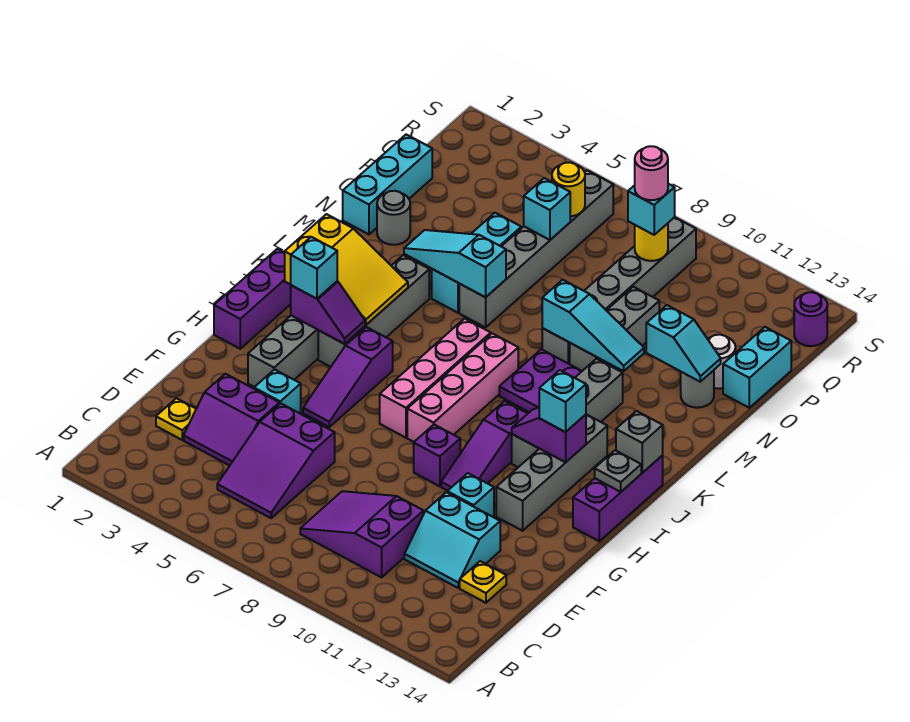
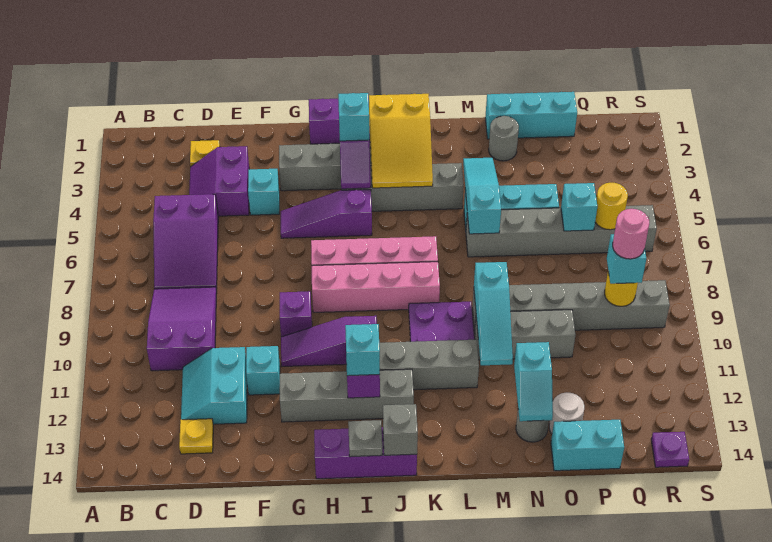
purple 2x3 slope [217,403,335,518] -> purple 2x3 slope turned to [153,194,218,290]
purple 1x1 round brick [794,292,827,346] -> purple 1x1 plate [651,432,689,467]

